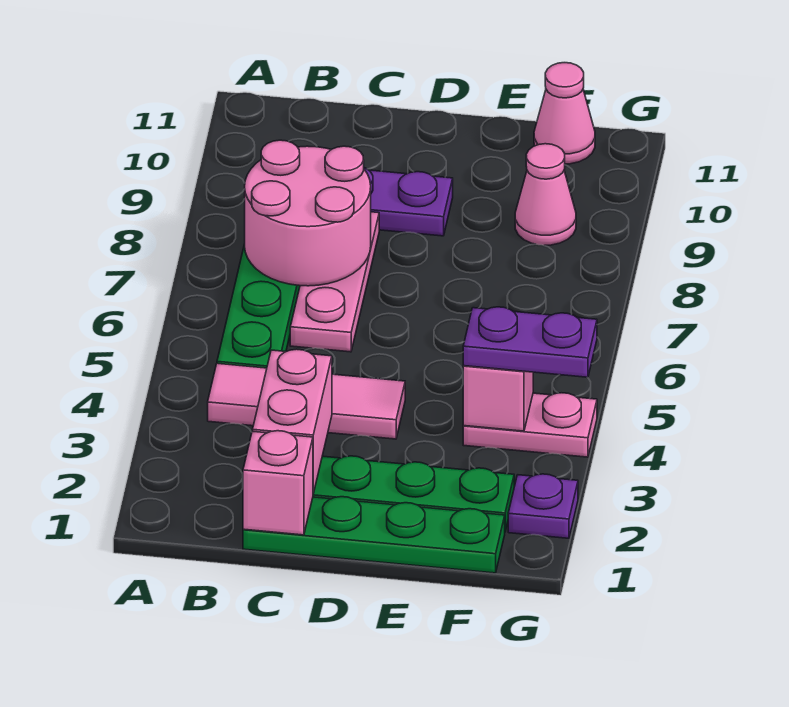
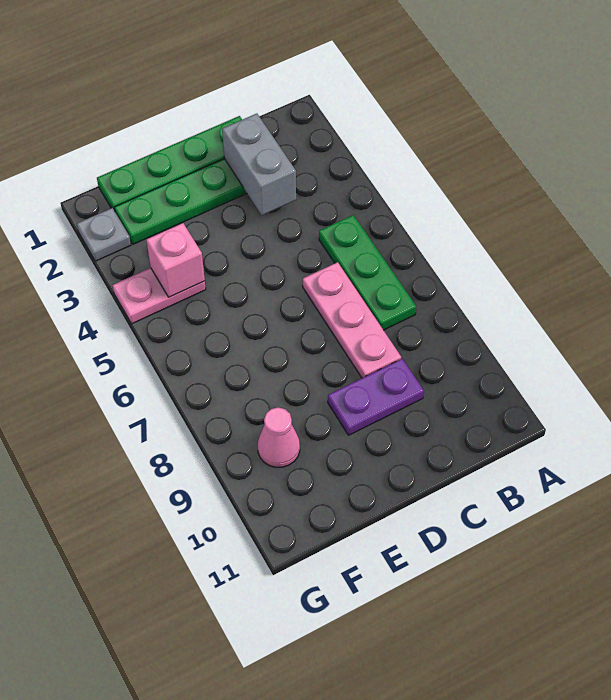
pink 1x3 tile [208,363,405,439] -> none
pink 2x2 round brick [245,140,371,286] -> none
pink 1x1 brick [243,431,313,535] -> none
pink 1x2 brick [253,349,332,494] -> grey 1x2 brick [222,114,296,215]
purple 1x2 plate [463,307,597,377] -> none
pink 1x1 cone [534,63,595,164] -> none
purple 1x1 plate [508,474,578,538] -> grey 1x1 plate [77,208,131,261]

